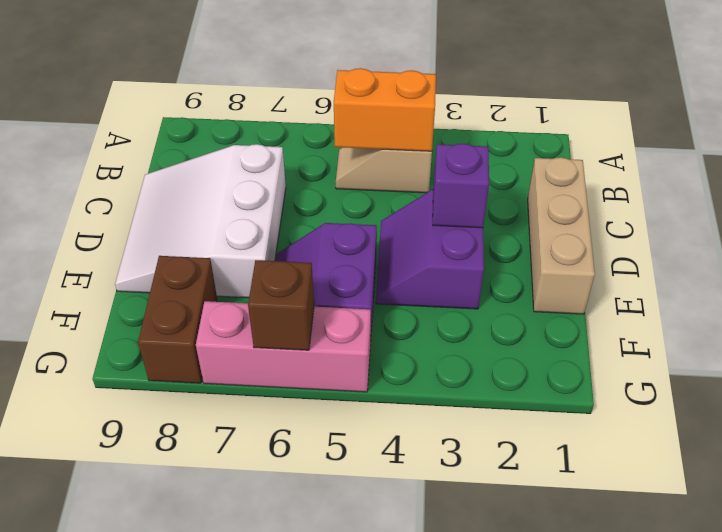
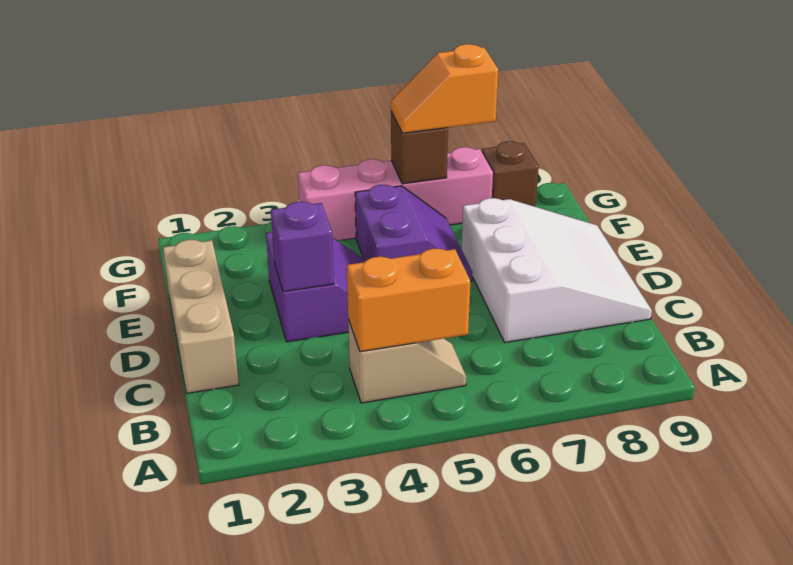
brown 1x2 brick [138,256,217,383] -> brown 1x1 brick [482,141,539,207]
pink 1x3 brick [196,301,371,392] -> pink 1x4 brick [298,147,493,240]
none -> orange 1x2 slope [391,44,498,133]

